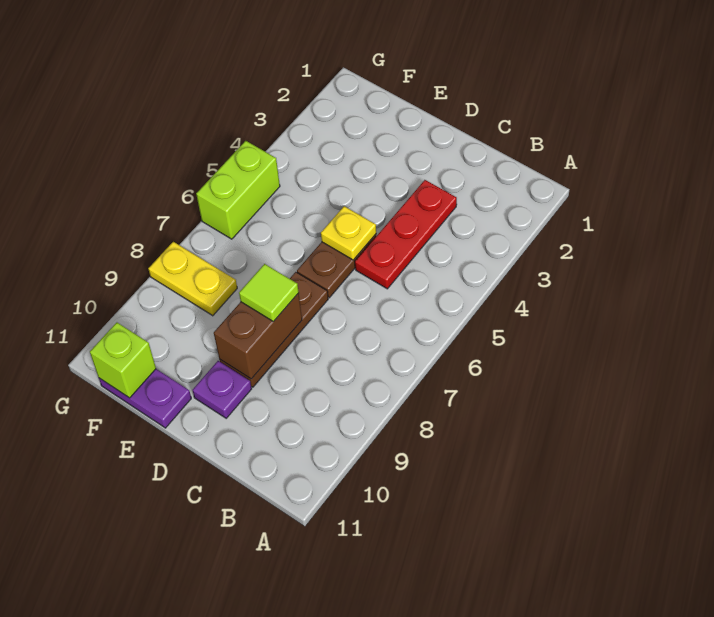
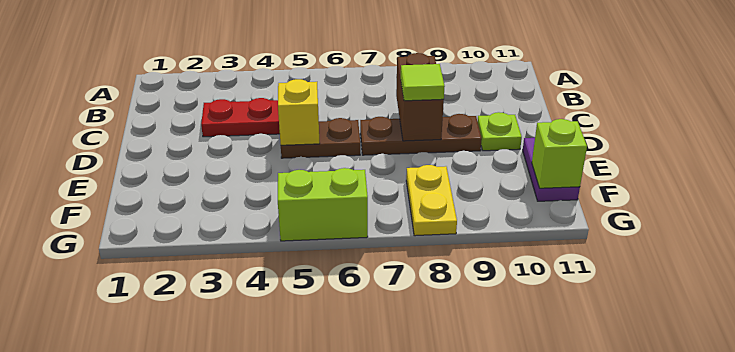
yellow 1x1 plate [321,206,376,260] -> yellow 1x1 brick [278,79,320,145]
brown 1x2 brick [214,293,302,379] -> brown 1x2 brick turned to [396,53,444,141]
purple 1x1 plate [193,361,252,418] -> lime 1x1 plate [477,112,522,151]

